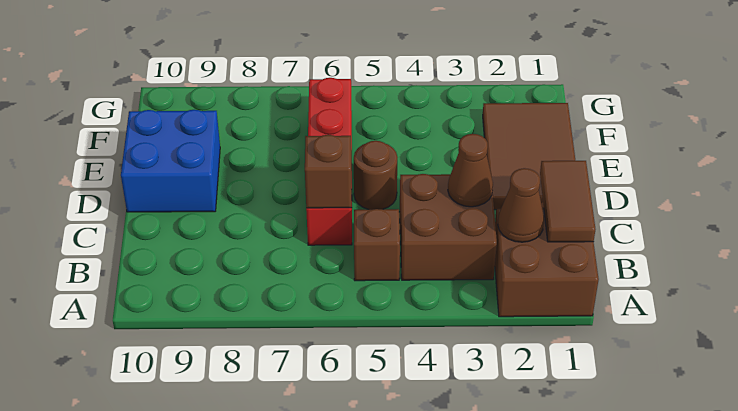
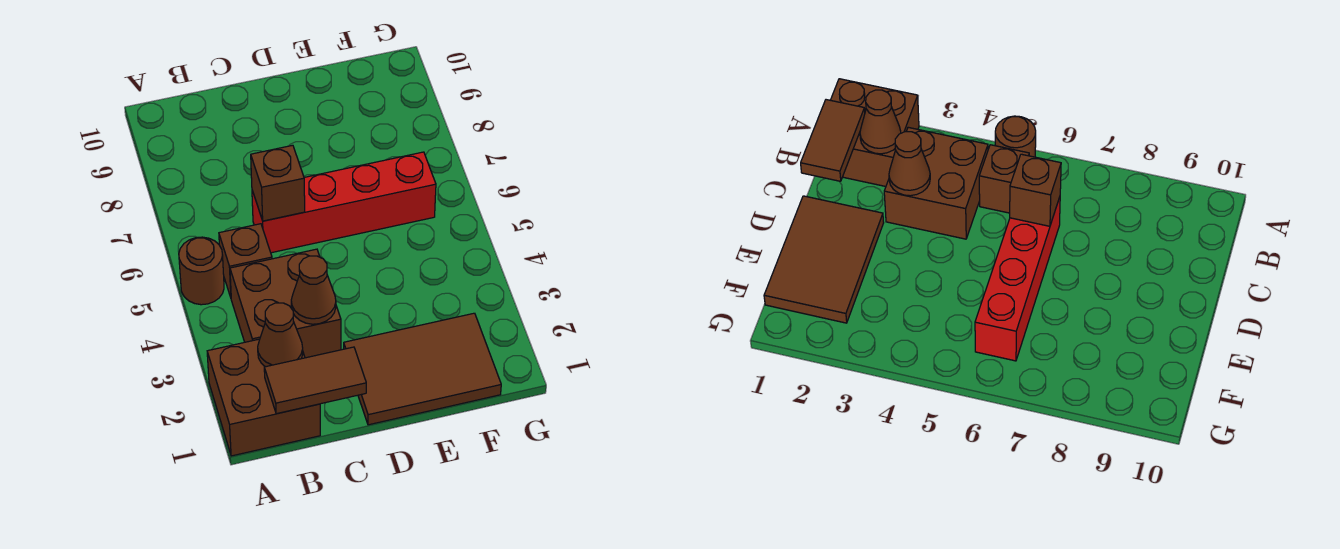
brown 1x1 round brick [354,141,397,210] -> brown 1x1 round brick moved to [179,237,224,305]
blue 2x2 brick [121,110,220,212] -> none

